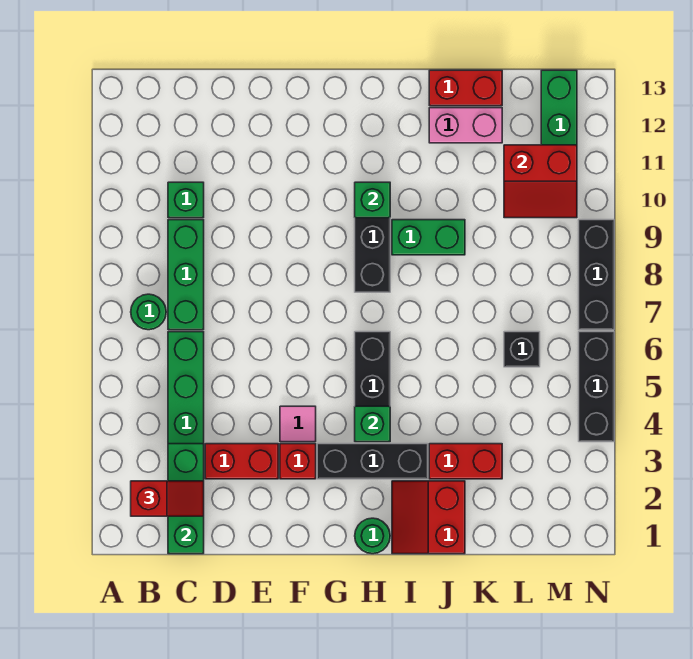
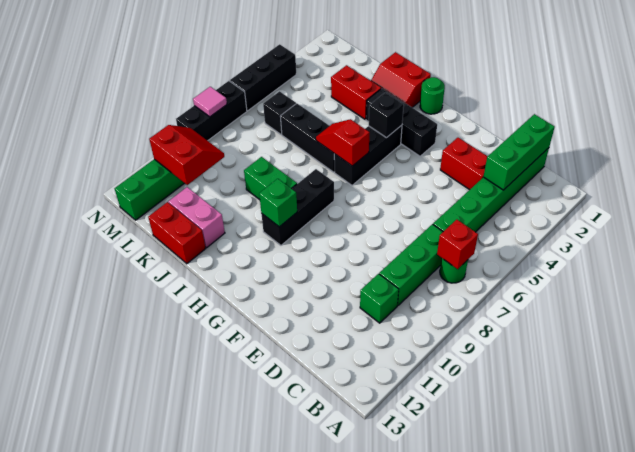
red 1x2 slope [131,481,204,516] -> red 1x2 slope moved to [316,119,370,166]
red 1x1 brick [280,444,316,479] -> red 1x1 brick moved to [437,220,478,269]
pink 1x1 tile [280,406,316,442] -> pink 1x1 tile moved to [193,87,227,117]
green 1x1 brick [355,406,390,442] -> black 1x1 brick [369,92,404,138]
red 2x2 slope [392,481,465,554] -> red 2x2 slope turned to [371,52,431,108]
none -> black 1x3 brick [280,103,335,172]

